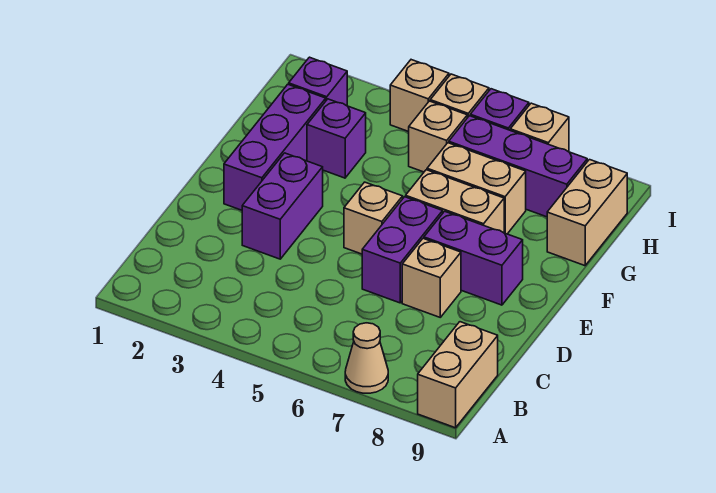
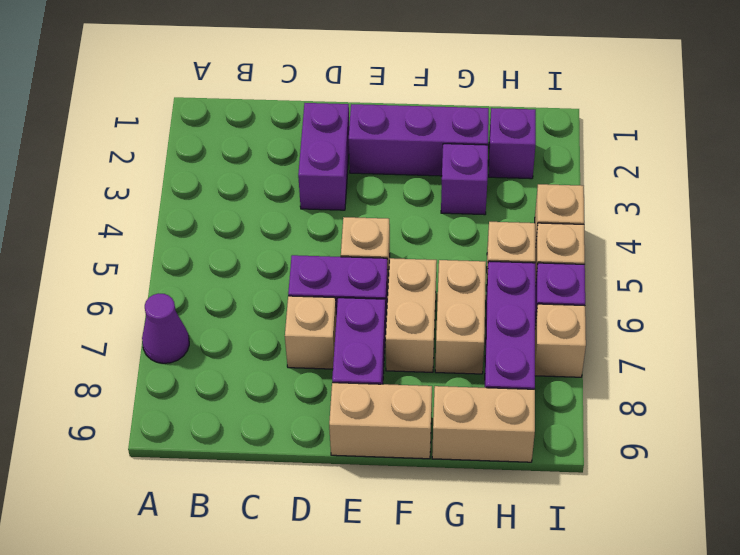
tan 1x1 cone [345,323,388,393] -> purple 1x1 cone [142,293,189,363]
tan 1x2 brick [418,322,498,428] -> tan 1x2 brick moved to [329,383,432,459]
purple 1x2 brick [242,153,323,259] -> purple 1x2 brick turned to [298,103,349,210]

